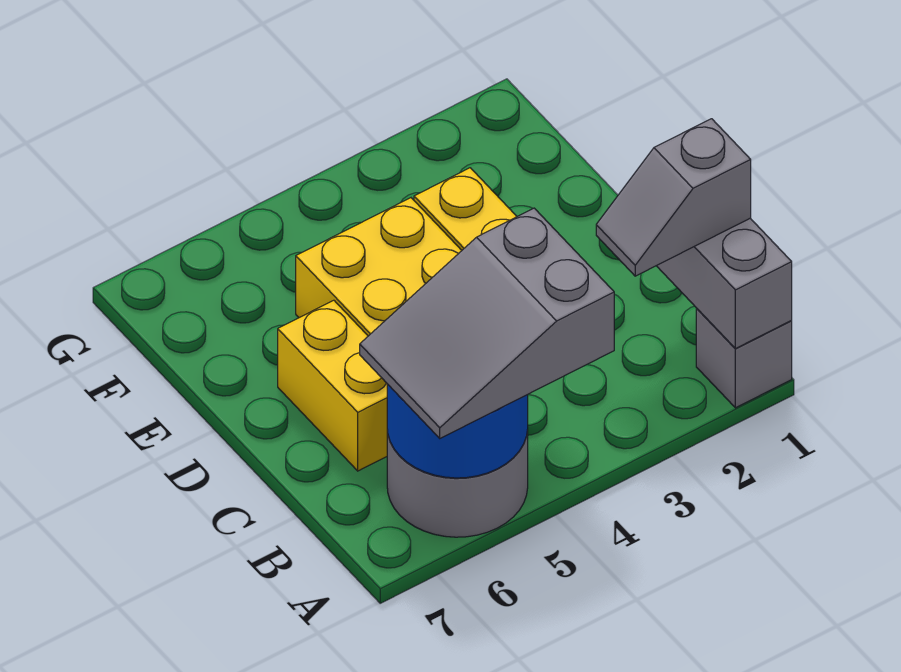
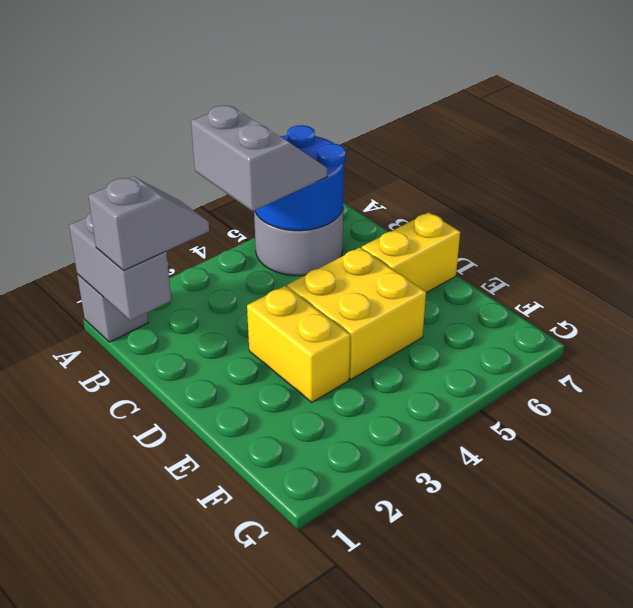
grey 2x3 slope [360,208,614,438] -> grey 2x2 slope [191,105,327,211]
yellow 1x2 brick [278,300,387,471] -> yellow 1x2 brick turned to [362,212,460,293]

